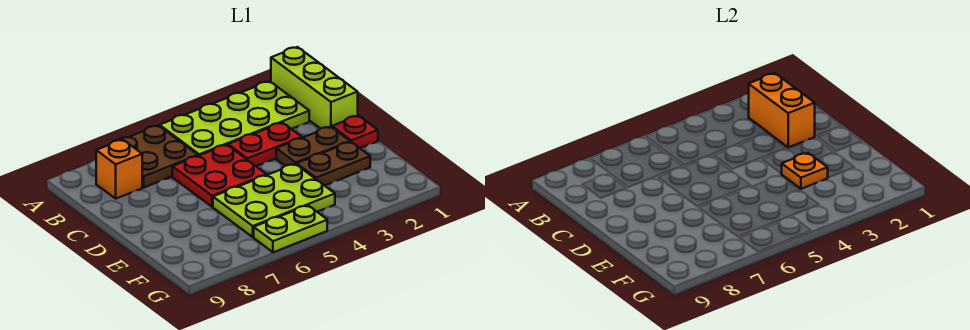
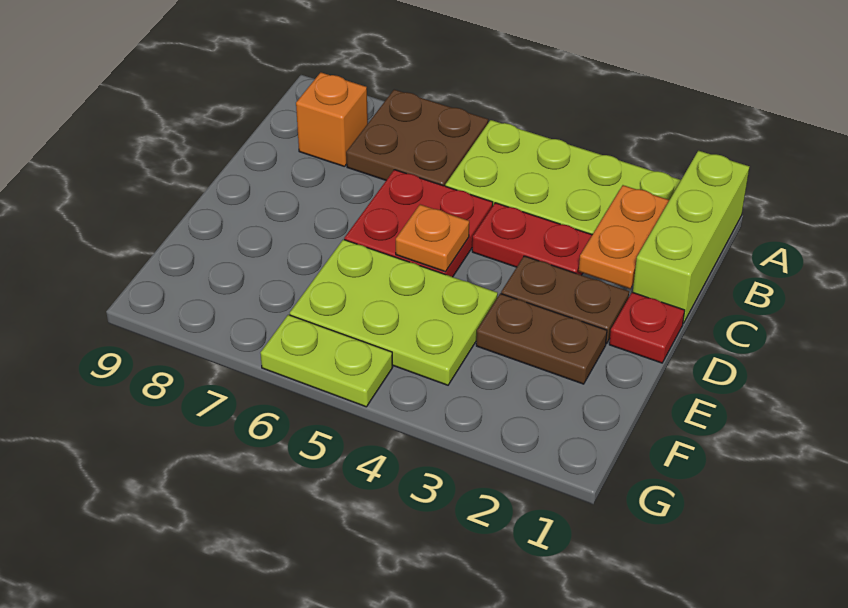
orange 1x2 brick [749,73,815,147] -> orange 1x2 plate [579,185,669,289]
orange 1x1 plate [782,153,828,189] -> orange 1x1 plate moved to [396,205,469,272]

